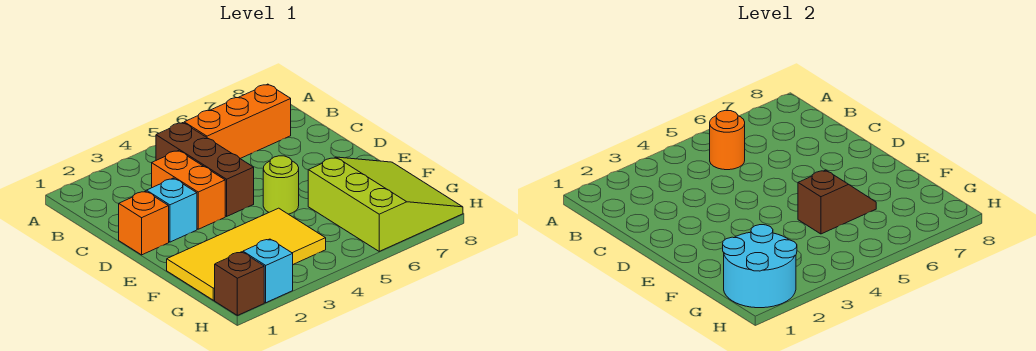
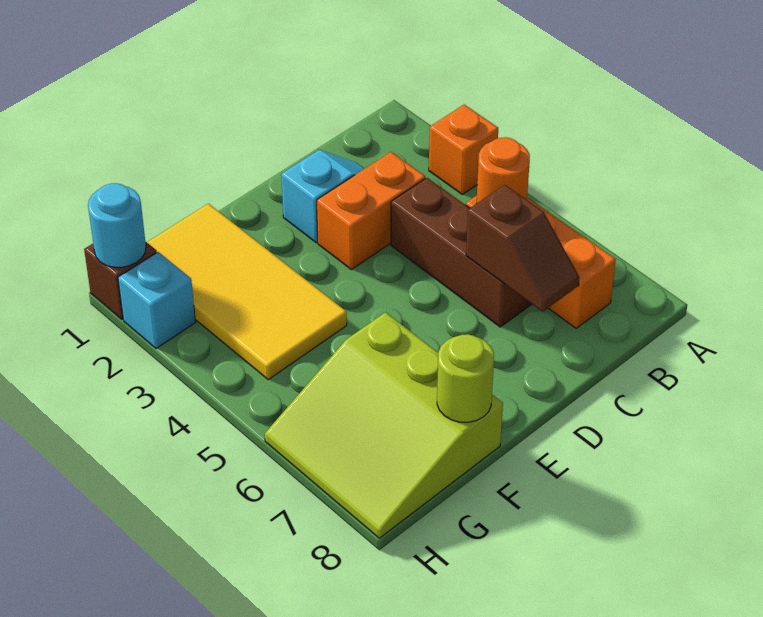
brown 1x3 brick [156,123,254,216] -> brown 1x3 brick turned to [391,178,532,327]
orange 1x1 brick [119,191,169,255] -> orange 1x1 brick moved to [429,105,498,194]
lime 1x1 round brick [263,156,299,214] -> lime 1x1 round brick moved to [437,334,494,422]
brown 1x2 slope [798,170,876,234] -> brown 1x2 slope moved to [466,185,580,312]
lime 3x3 slope [308,157,463,251] -> lime 3x3 slope turned to [265,312,503,538]
cyan 2x2 round brick [723,225,797,308] -> cyan 1x1 round brick [88,183,146,268]

